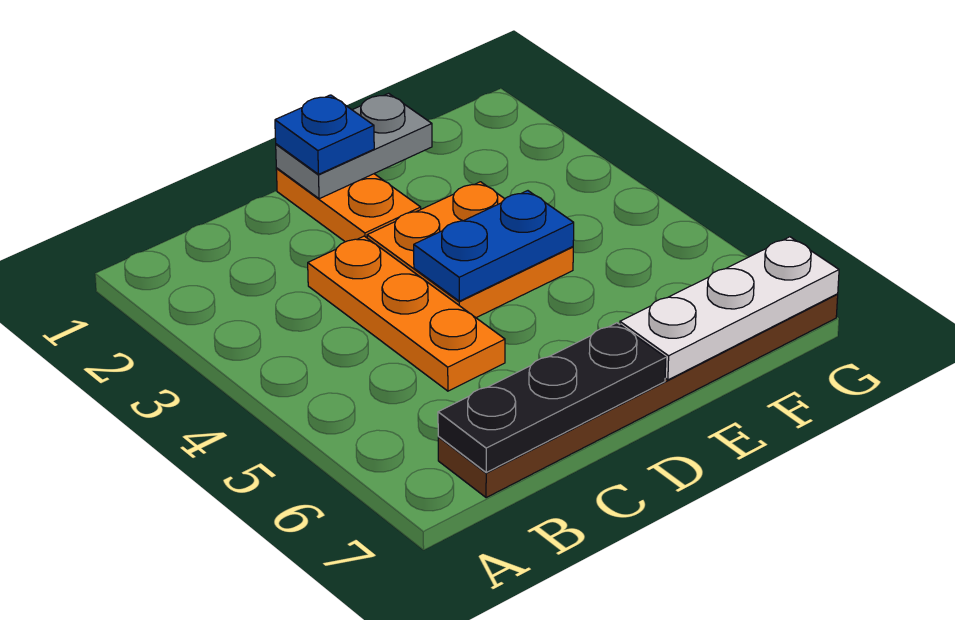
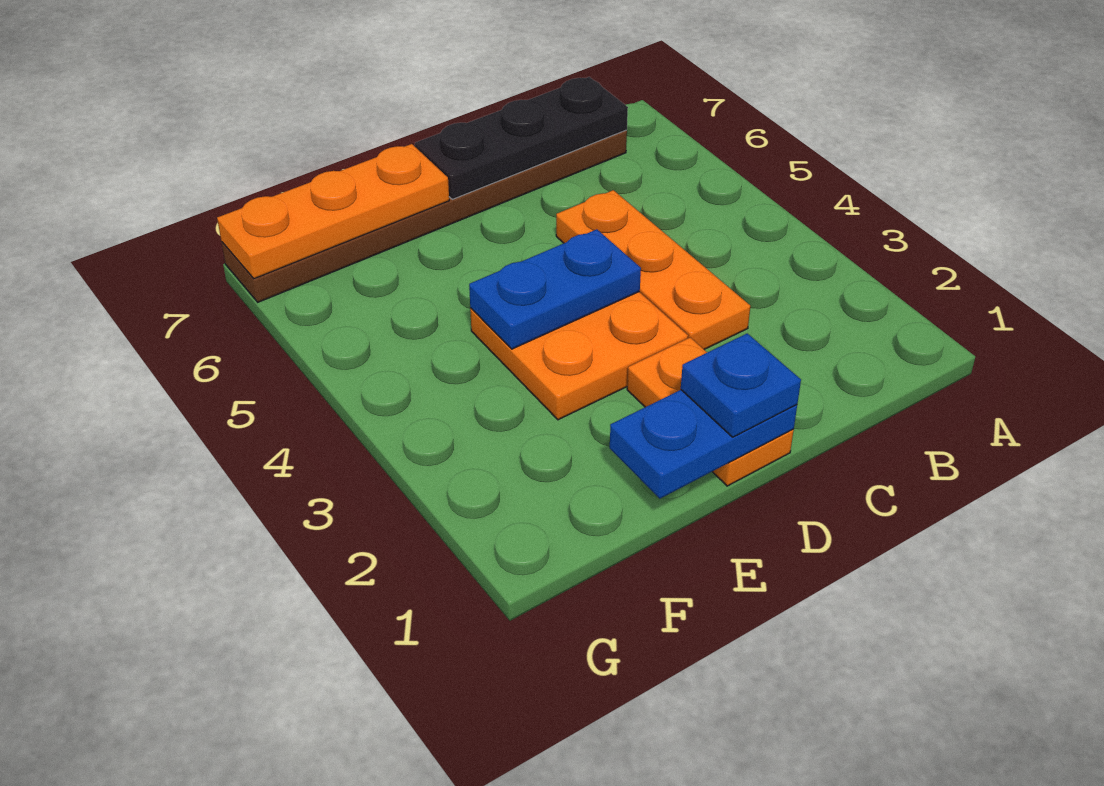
grey 1x2 plate [276,93,432,199] -> blue 1x2 plate [610,390,797,499]
white 1x3 plate [620,237,839,380] -> orange 1x3 plate [217,144,449,279]

